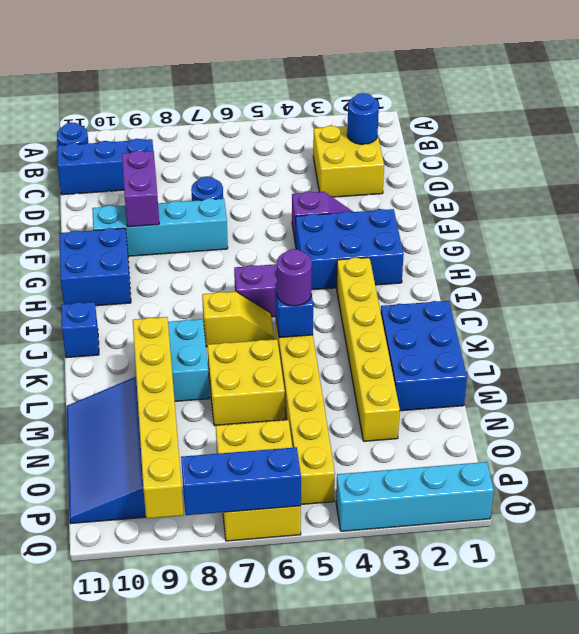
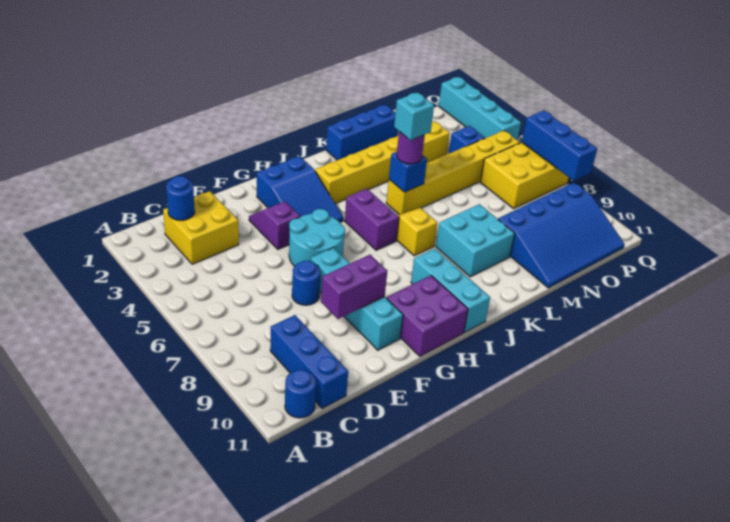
none -> cyan 2x2 round brick [289,209,345,266]
blue 2x3 brick [295,209,404,290] -> blue 2x3 slope [257,156,343,222]
blue 2x2 brick [59,228,131,306] -> purple 2x2 brick [387,276,468,356]
none -> cyan 1x3 brick [411,249,490,332]
blue 1x1 brick [61,302,99,358] -> blue 1x1 brick moved to [449,126,485,153]
blue 2x3 brick [381,301,467,411] -> blue 1x3 brick [326,105,398,160]
none -> cyan 1x1 brick [394,92,434,140]
yellow 2x2 brick [207,339,285,426] -> none
yellow 1x6 brick [133,317,183,519] -> none

